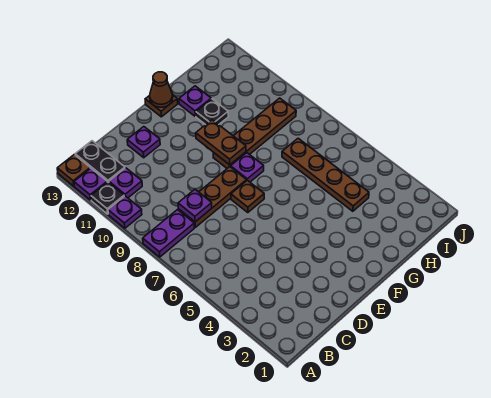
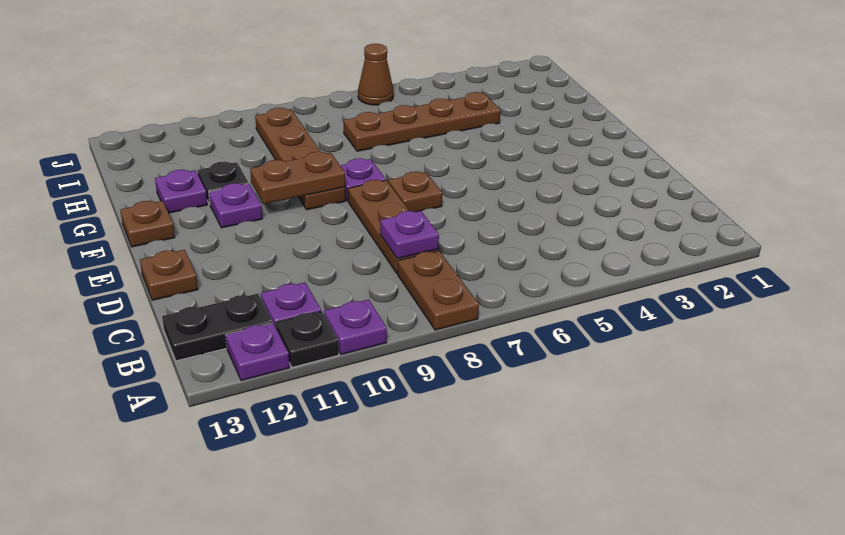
purple 1x2 plate [143,210,194,257] -> brown 1x2 plate [398,251,479,330]
brown 1x1 plate [57,155,90,186] -> brown 1x1 plate moved to [140,250,198,300]
purple 1x1 plate [127,127,160,158] -> purple 1x1 plate moved to [209,183,262,228]
brown 1x1 cone [150,72,173,107] -> brown 1x1 cone moved to [358,44,393,105]

